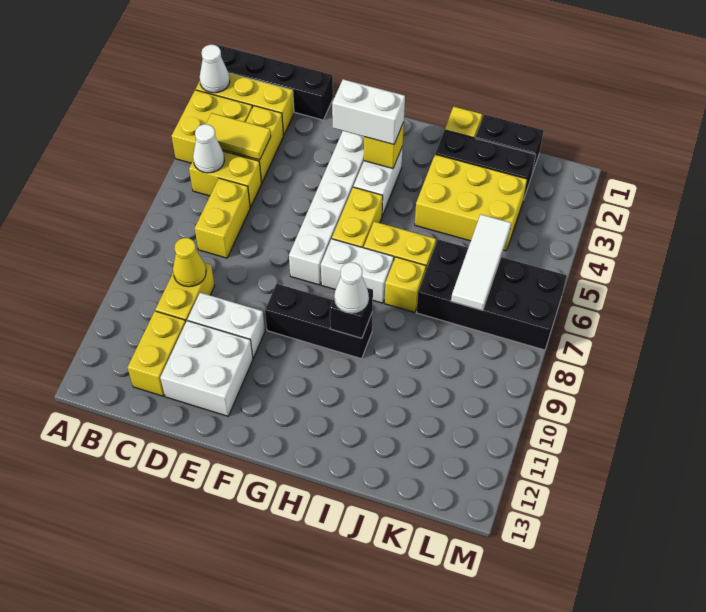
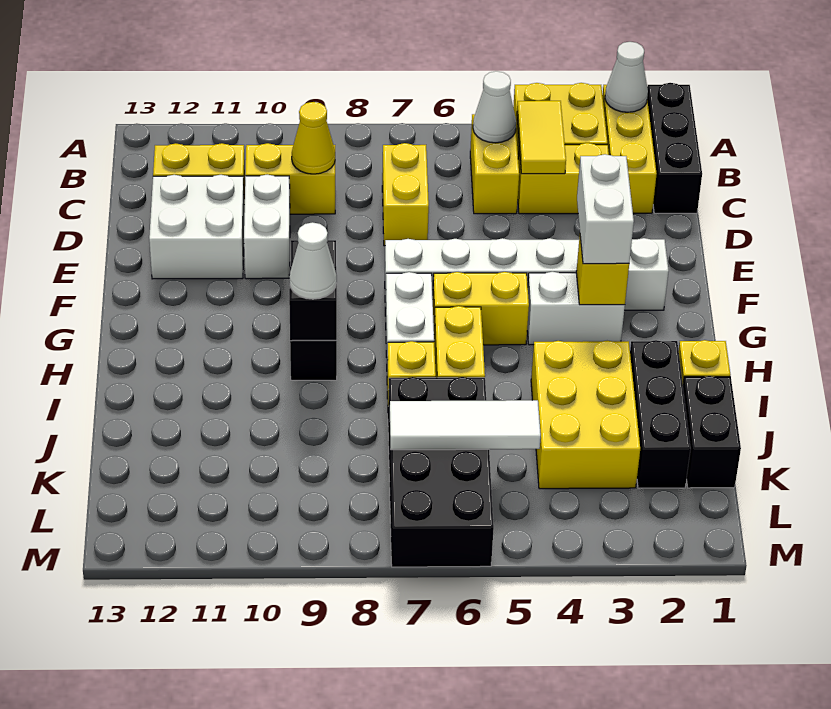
black 1x4 brick [218,45,333,120] -> black 1x3 brick [647,83,702,213]
yellow 1x2 brick [195,178,250,258] -> yellow 1x2 brick turned to [382,143,429,246]

